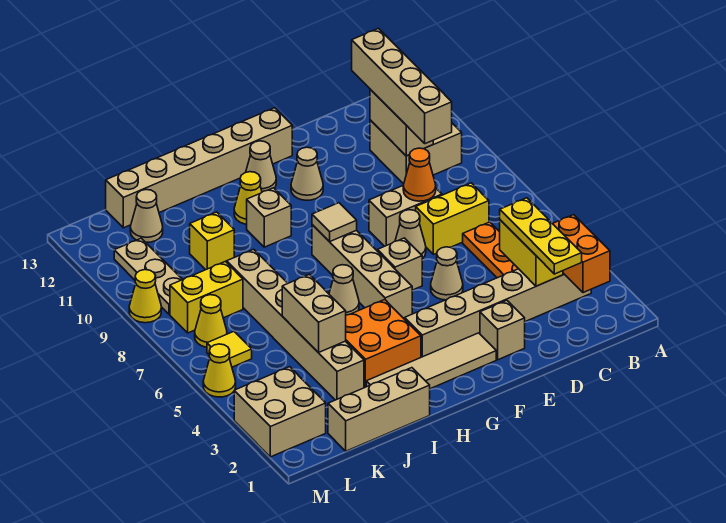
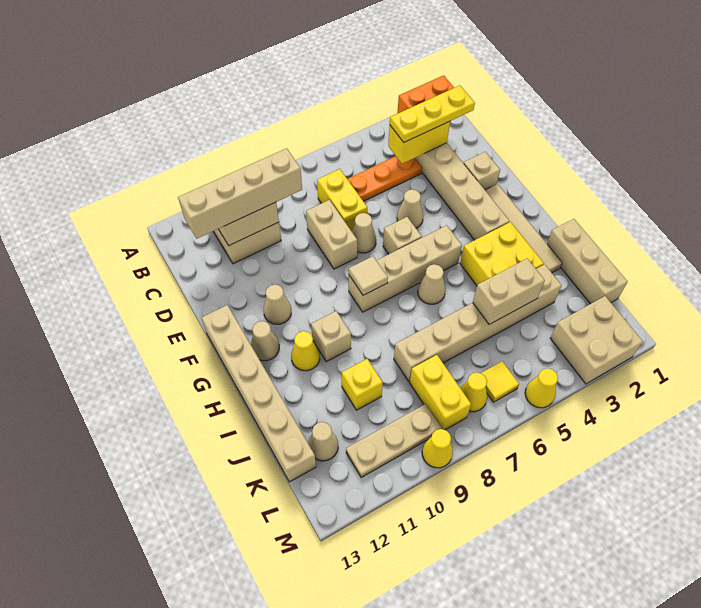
orange 1x1 cone [403,148,436,201] -> none
orange 2x2 brick [346,300,421,388] -> yellow 2x2 brick [460,222,544,286]

